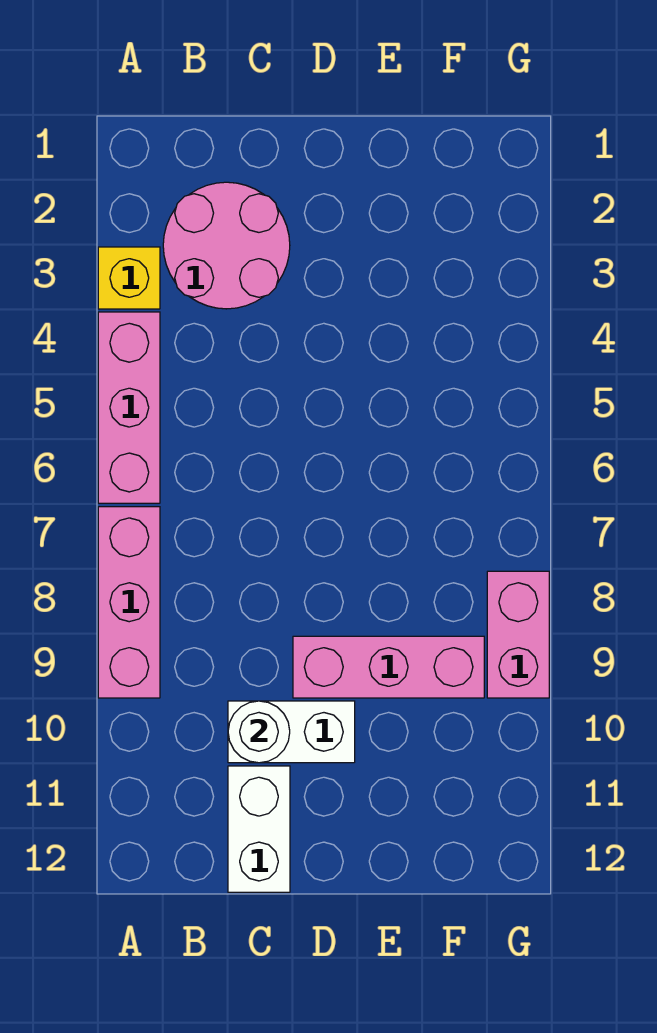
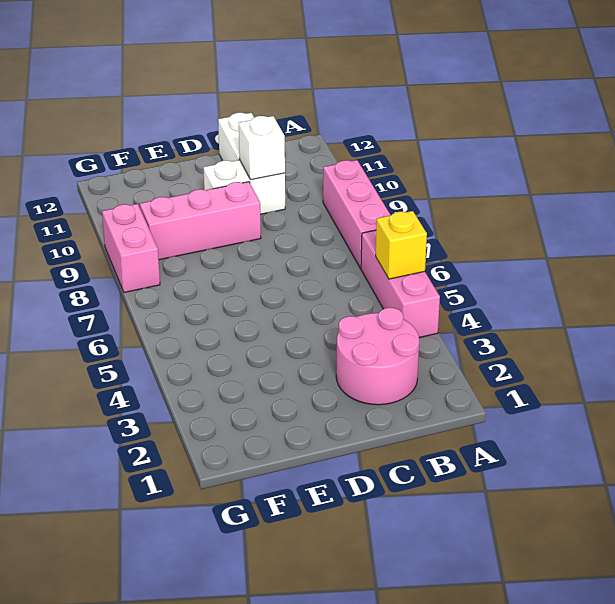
yellow 1x1 brick [98,247,160,309] -> yellow 1x1 brick moved to [376,211,427,279]
white 1x1 round brick [228,701,290,763] -> white 1x1 brick [239,116,285,180]

